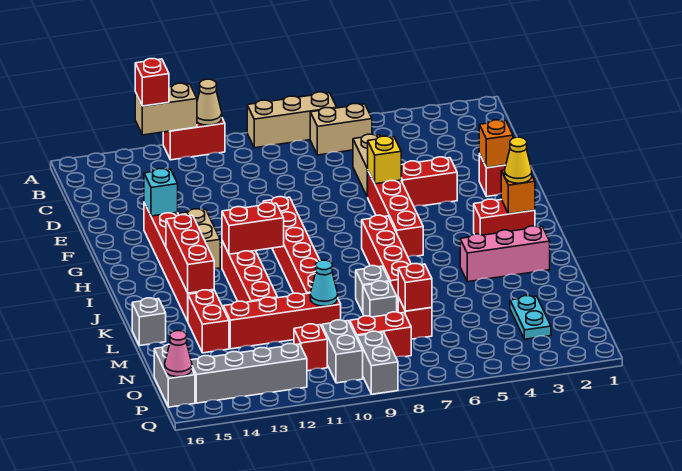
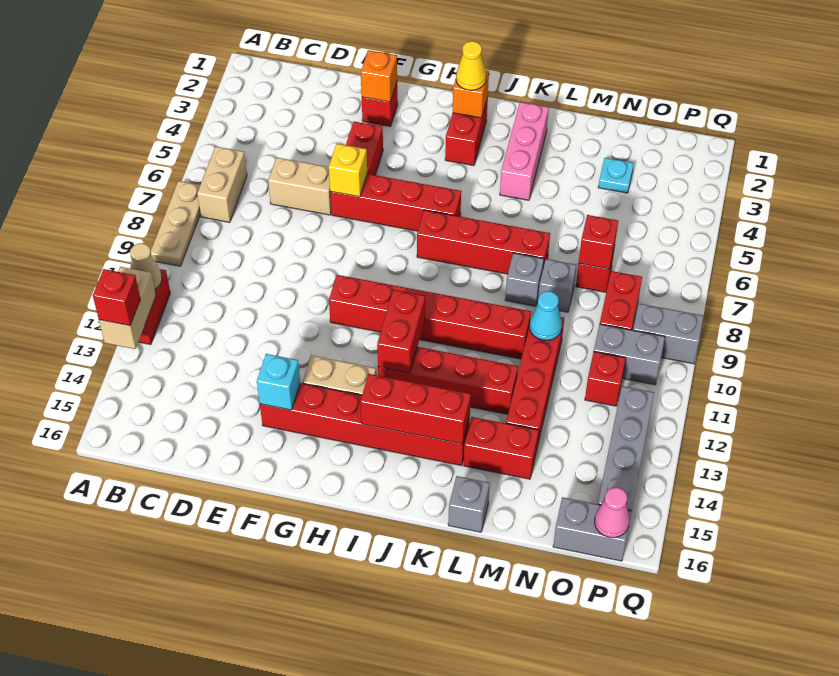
tan 1x3 brick [247,92,337,148] -> tan 1x3 plate [151,181,200,266]
cyan 1x2 plate [510,296,551,339] -> cyan 1x1 plate [598,158,634,193]

